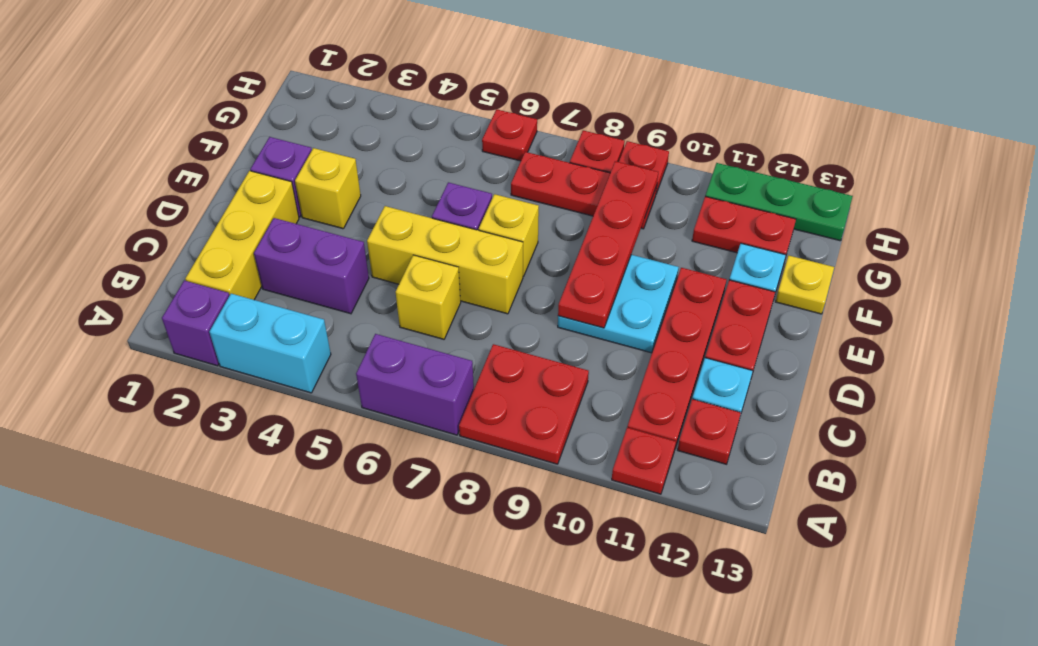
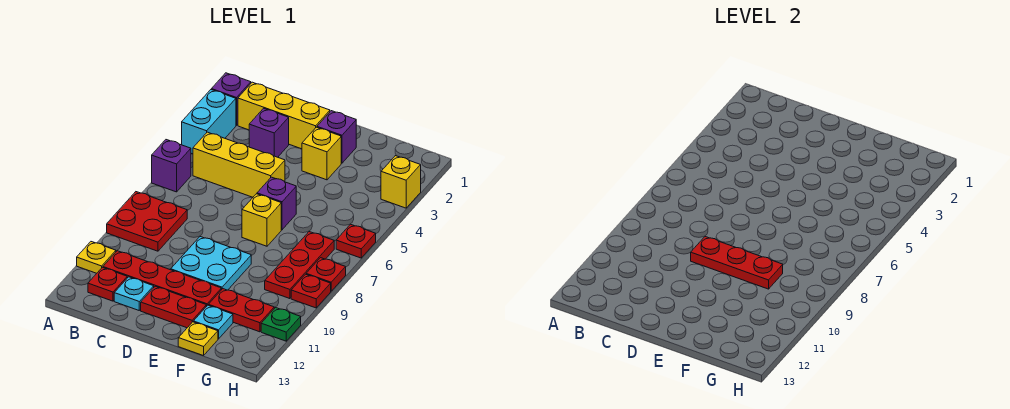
purple 1x2 brick [356,334,474,435] -> purple 1x1 brick [152,140,191,192]
red 1x1 plate [612,428,676,494] -> yellow 1x1 plate [77,242,116,273]
purple 1x2 brick [254,218,369,314] -> purple 1x1 brick [249,108,289,157]
yellow 1x1 brick [396,255,461,339] -> yellow 1x1 brick moved to [381,156,421,208]
yellow 1x3 brick [367,206,523,314] -> yellow 1x3 brick turned to [193,132,285,197]
red 1x4 plate [558,161,658,328] -> red 1x3 plate [691,237,783,289]
red 1x2 plate [692,196,796,258] -> red 1x2 plate turned to [208,289,274,332]
green 1x3 plate [705,163,853,241] -> green 1x1 plate [261,307,301,341]

